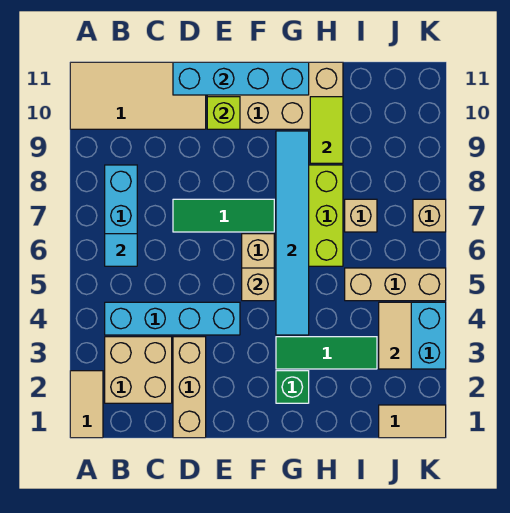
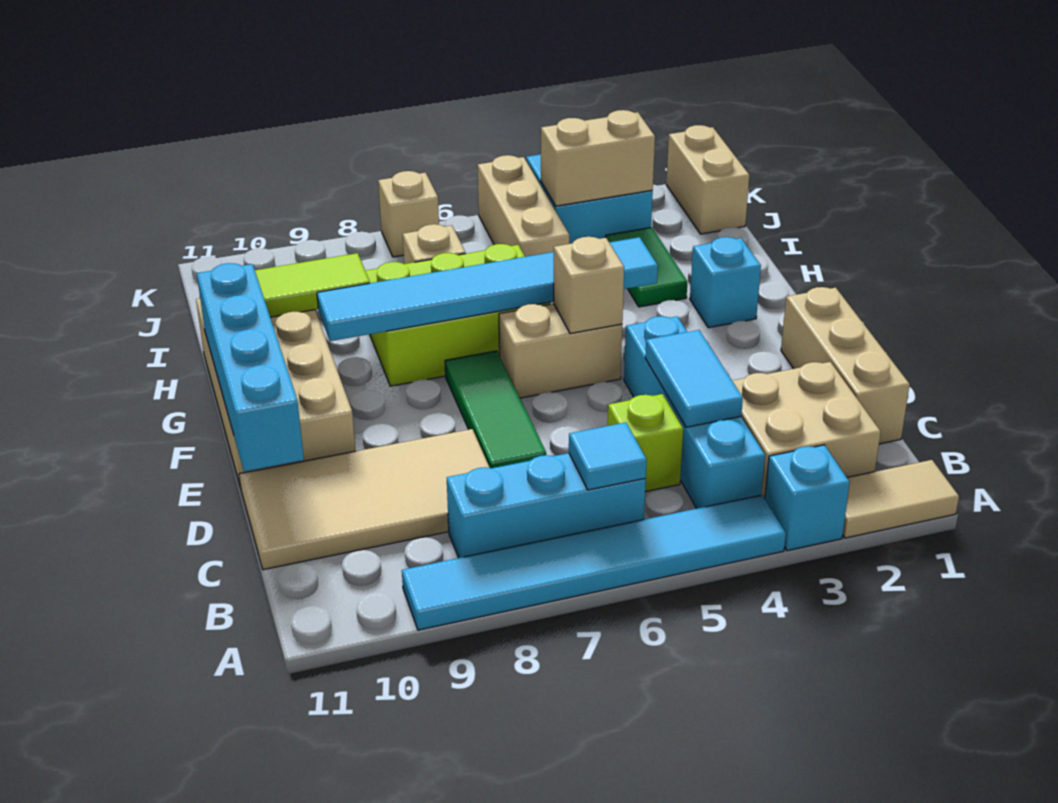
none -> cyan 1x1 brick [765,445,850,551]
none -> cyan 1x6 tile [402,495,786,630]
tan 2x4 tile [70,62,206,129] -> tan 2x4 tile turned to [239,429,490,570]
none -> cyan 1x2 tile [645,330,743,427]
tan 1x3 brick [173,337,206,438] -> tan 1x3 brick turned to [781,287,910,444]
lime 1x1 brick [207,97,240,129] -> lime 1x1 brick moved to [608,394,683,492]
green 1x1 brick [276,371,309,403] -> cyan 1x1 brick [690,237,761,328]
green 1x3 tile [276,337,377,369] -> green 1x2 tile [606,227,687,307]
tan 1x2 tile [379,405,446,438] -> tan 1x2 brick [666,125,749,234]
tan 1x2 tile [379,302,411,369] -> tan 1x2 brick [541,110,655,206]

